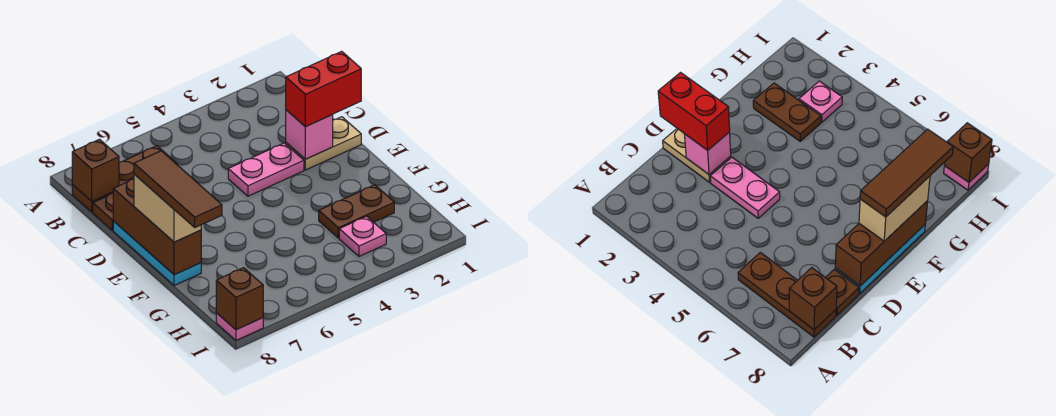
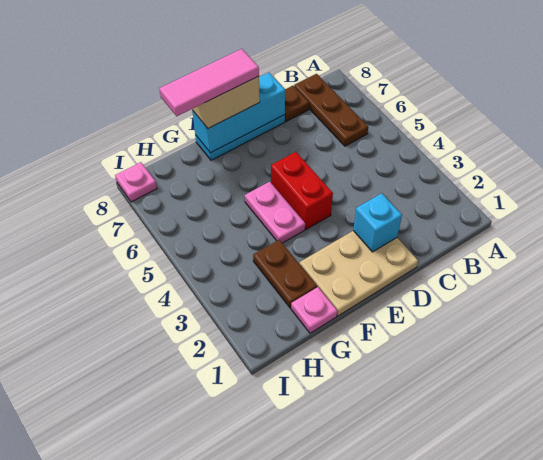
brown 1x1 brick [72,139,119,201] -> none
tan 1x2 plate [286,117,361,170] -> tan 2x3 plate [300,231,418,316]
red 1x2 brick [286,51,361,127] -> red 1x2 brick moved to [271,152,333,229]
pink 1x1 brick [286,110,333,159] -> cyan 1x1 brick [353,193,402,252]
pink 1x2 plate [228,143,304,196] -> pink 1x2 plate moved to [245,182,305,243]
brown 1x3 brick [113,179,201,275] -> cyan 1x3 brick [192,73,285,153]
brown 1x3 tile [134,151,222,227] -> pink 1x3 tile [159,49,259,116]
pink 1x1 plate [339,216,386,256] -> pink 1x1 plate moved to [291,287,337,333]
brown 1x1 brick [216,268,263,330] -> none

